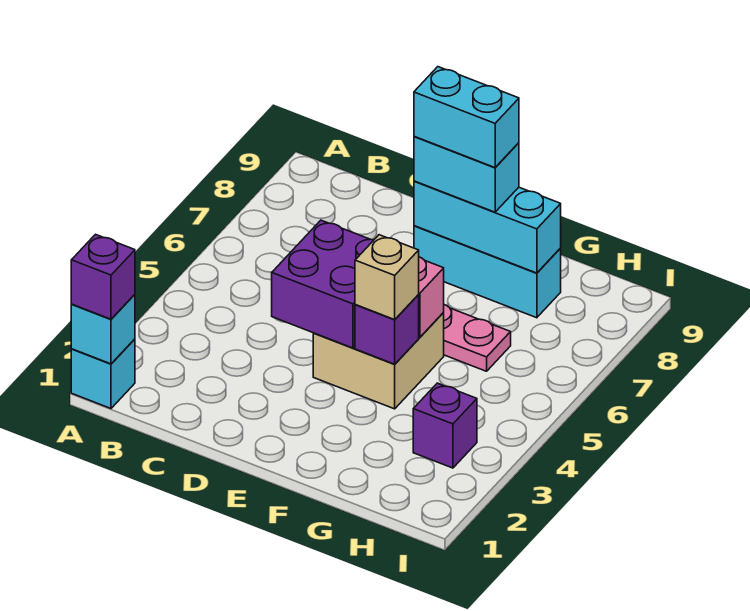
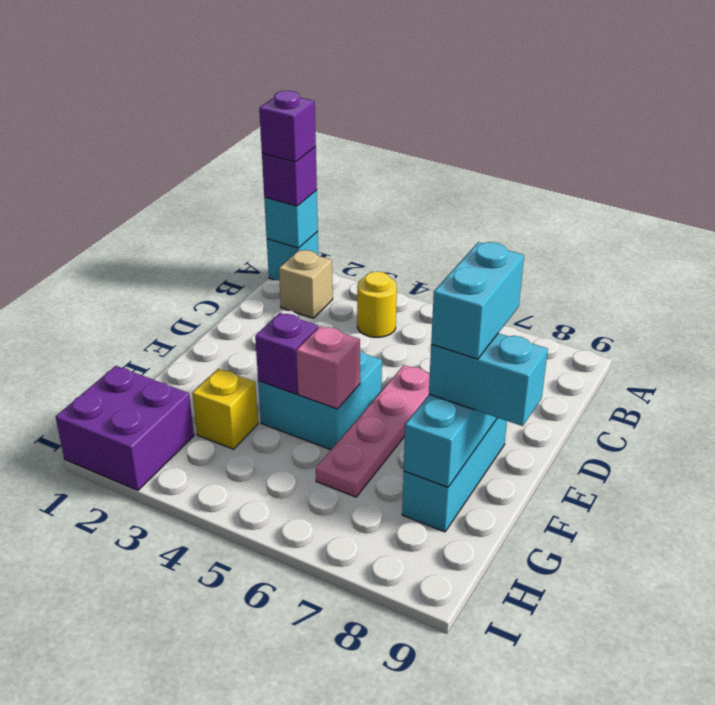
none -> yellow 1x1 round brick [357,271,397,337]
purple 2x2 brick [272,220,374,348] -> purple 2x2 brick moved to [56,366,194,490]
tan 2x2 brick [313,313,444,409] -> cyan 2x2 brick [258,351,382,450]
cyan 1x2 brick [414,136,519,212] -> cyan 1x2 brick turned to [429,333,548,426]
tan 1x1 brick [355,235,419,320] -> tan 1x1 brick moved to [279,250,333,318]
none -> yellow 1x1 brick [192,368,258,449]
purple 1x1 brick [413,383,477,468] -> purple 1x1 brick moved to [259,91,316,162]

